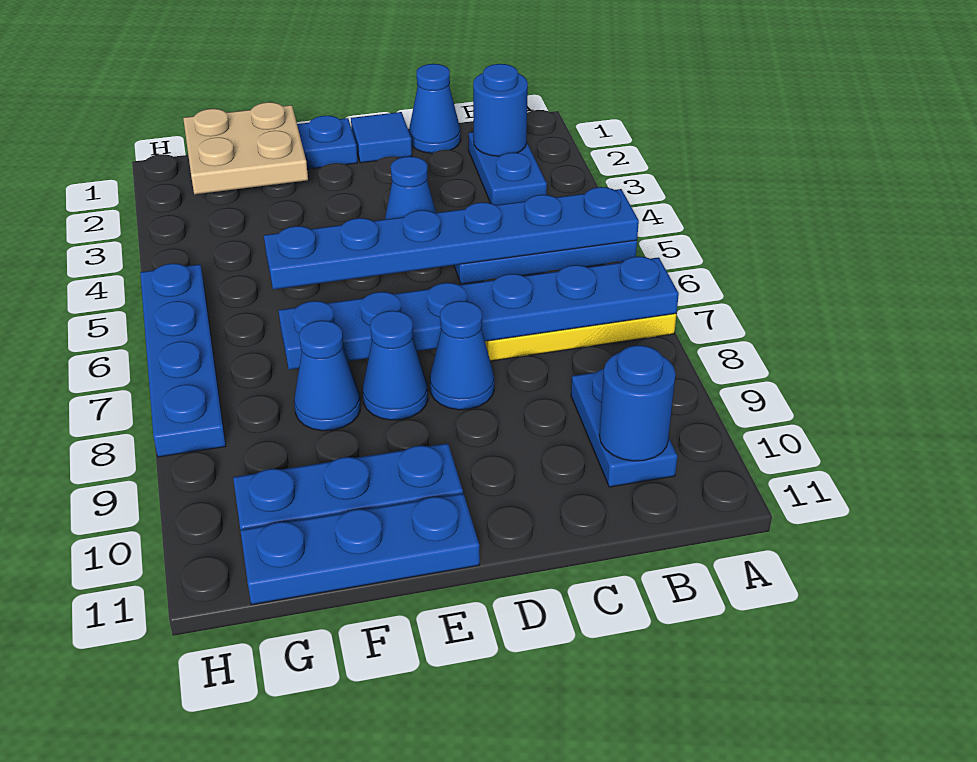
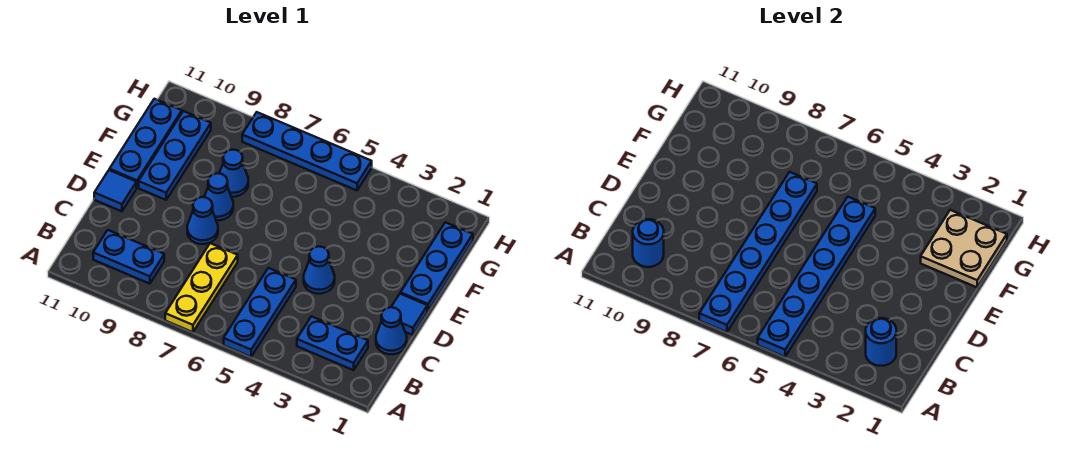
none -> blue 1x1 tile [94,170,136,211]

